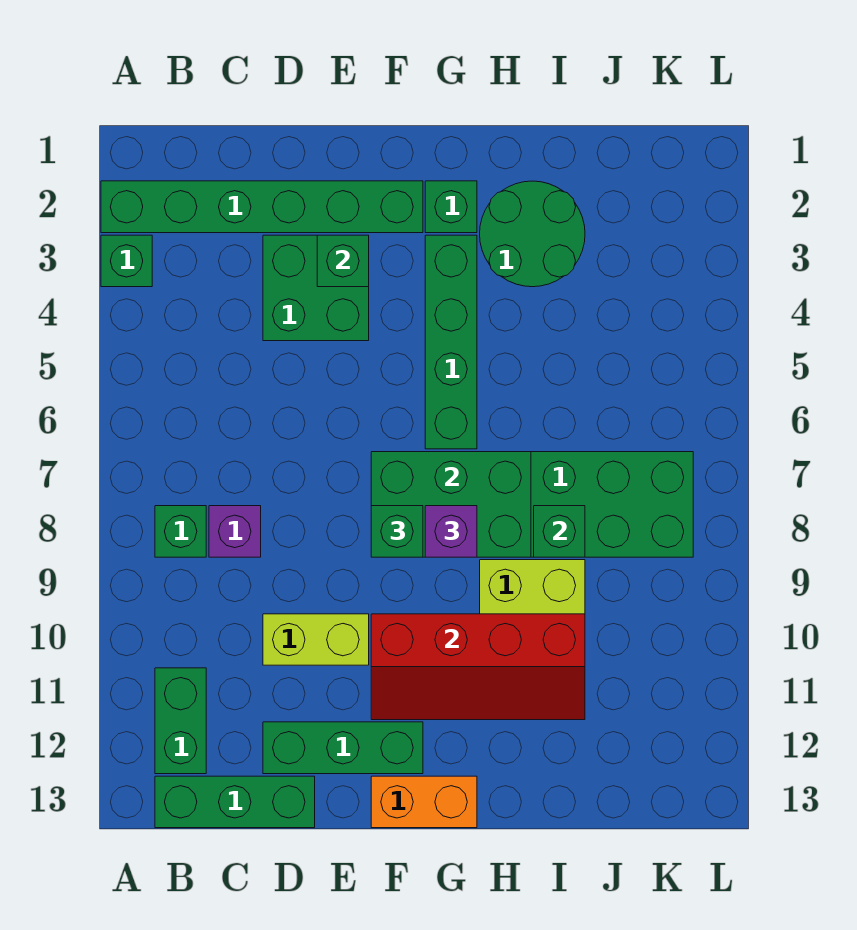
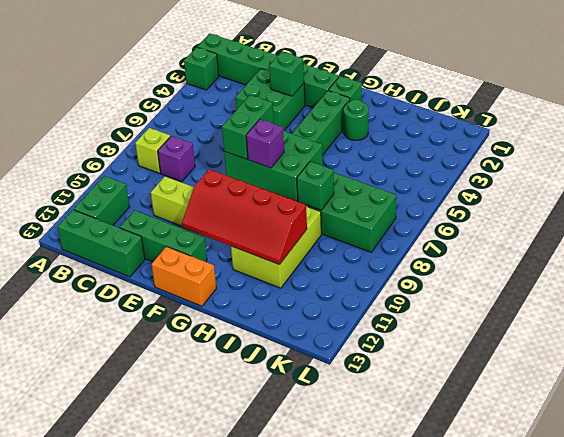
green 1x1 brick [155,506,206,557] -> lime 1x1 brick [135,128,170,173]
green 1x1 brick [371,506,423,557] -> green 1x2 brick [222,95,274,159]
green 2x2 round brick [480,181,585,287] -> green 1x1 round brick [344,100,368,140]

